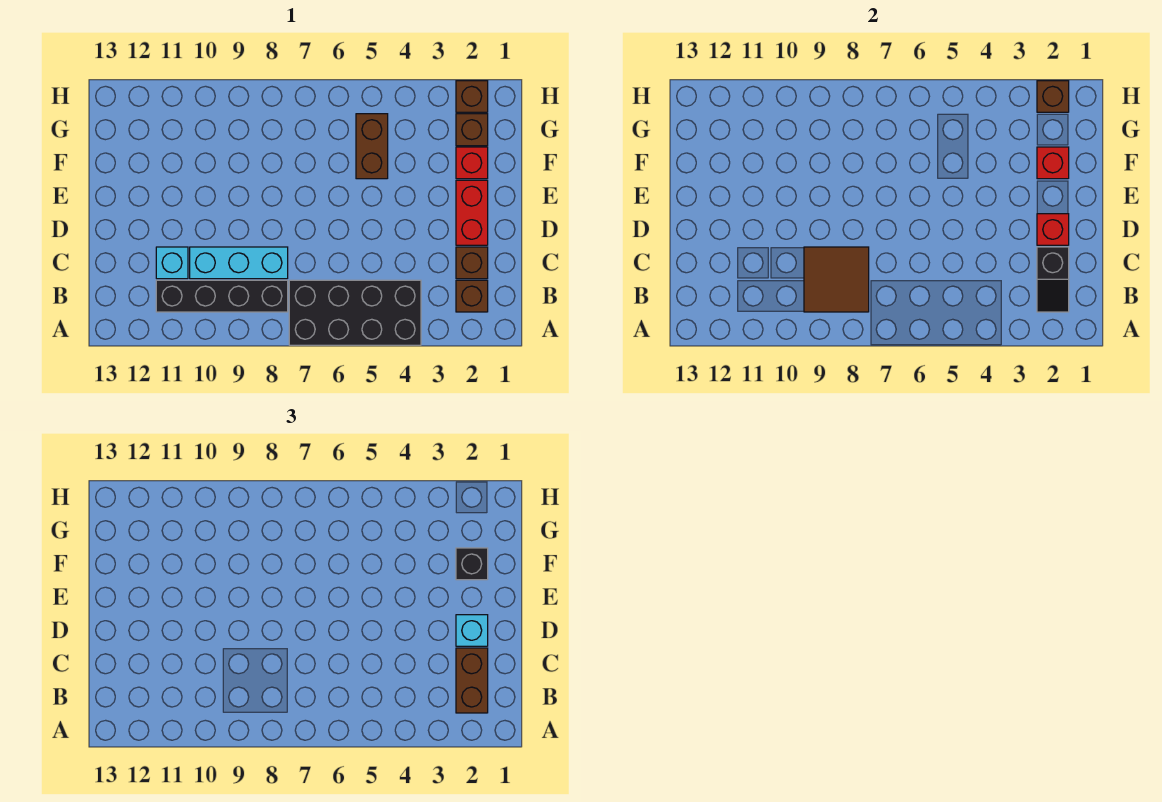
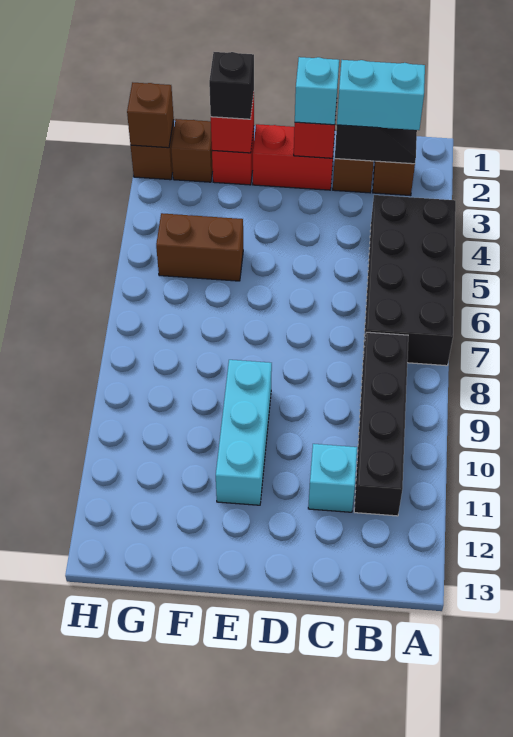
brown 1x2 brick [456,648,488,713] -> cyan 1x2 brick [337,60,425,130]
brown 2x2 tile [804,247,869,312] -> none
cyan 1x3 brick [190,247,288,279] -> cyan 1x3 brick moved to [216,360,272,505]

